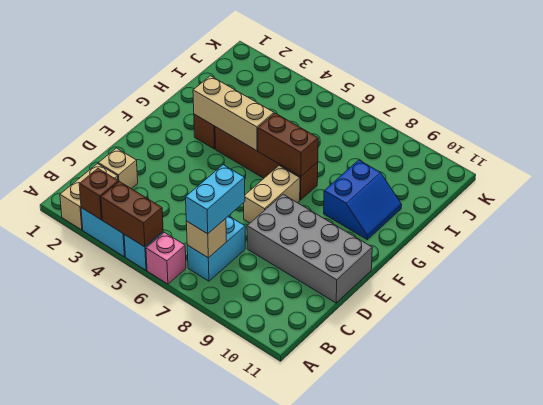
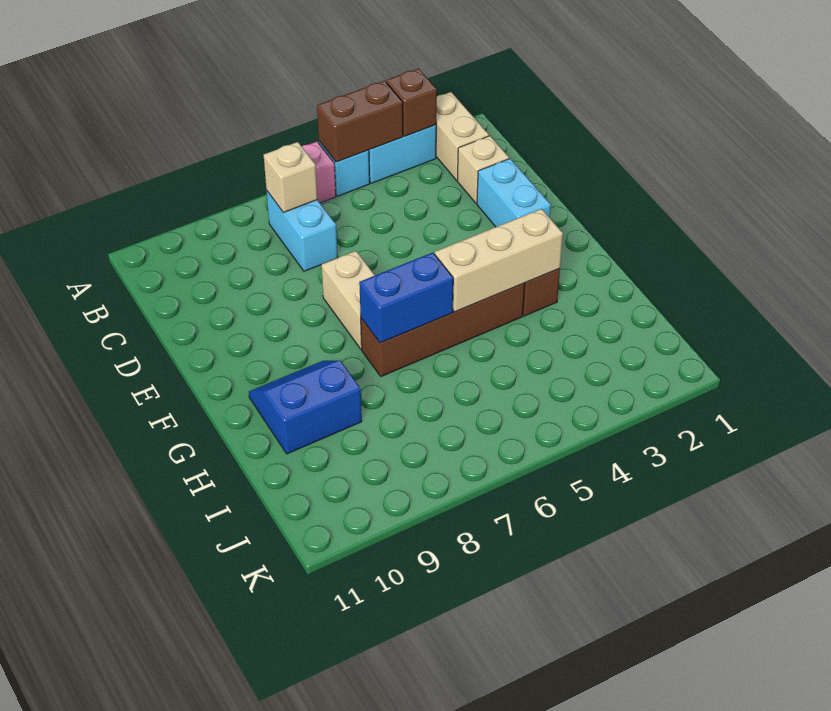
cyan 1x2 brick [186,165,245,234] -> cyan 1x2 brick moved to [477,159,551,227]
grey 2x4 brick [247,194,372,303] -> none
brown 1x2 brick [258,113,318,177] -> blue 1x2 brick [359,252,453,343]
blue 2x2 slope [324,160,402,239] -> blue 2x2 slope turned to [249,361,362,454]

